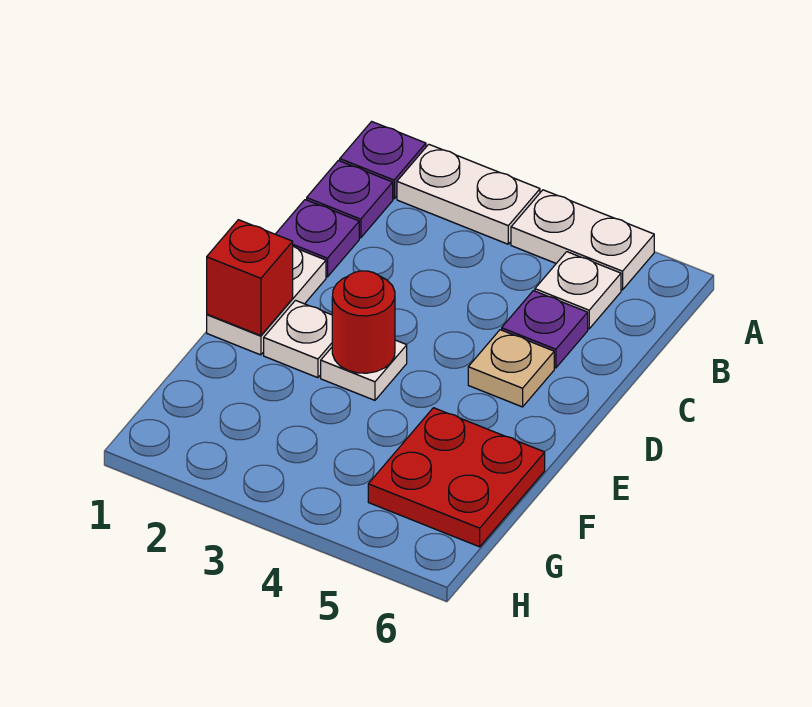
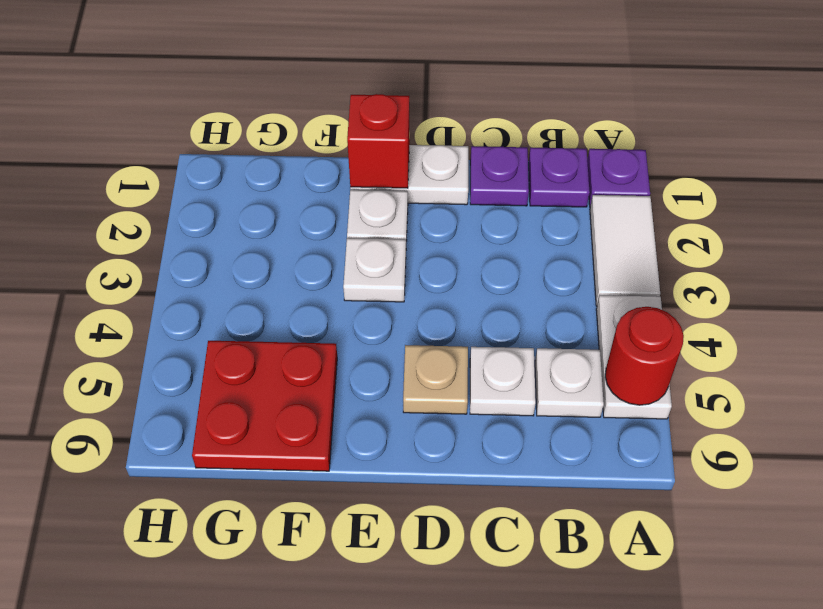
white 1x2 plate [397,144,540,244] -> white 1x2 tile [590,195,660,306]
purple 1x1 plate [502,291,588,368] -> white 1x1 plate [470,347,536,416]
red 1x1 round brick [332,271,395,373] -> red 1x1 round brick moved to [605,307,684,405]

